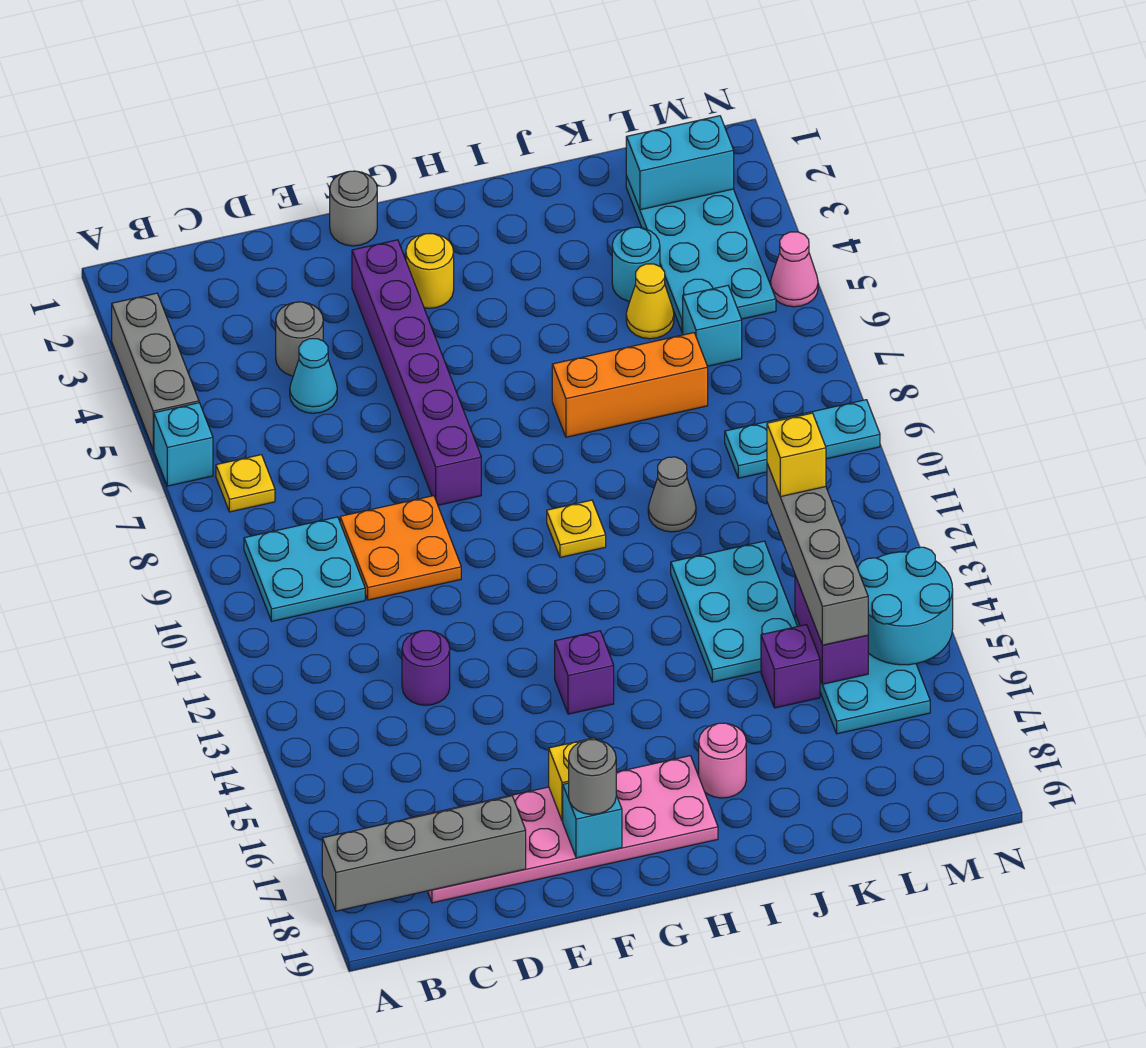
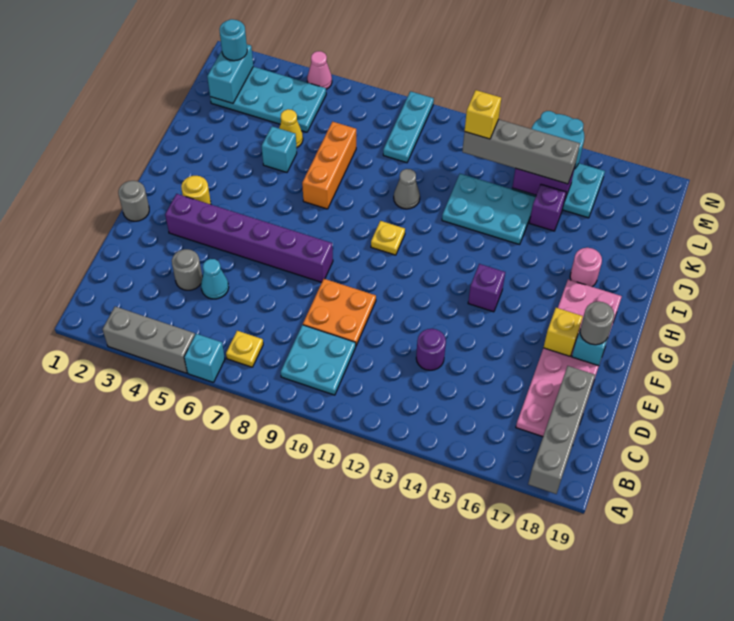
cyan 1x1 round brick [612,227,660,301] -> cyan 1x1 round brick moved to [219,19,247,61]
cyan 1x1 brick [683,286,742,366] -> cyan 1x1 brick moved to [262,126,297,172]

